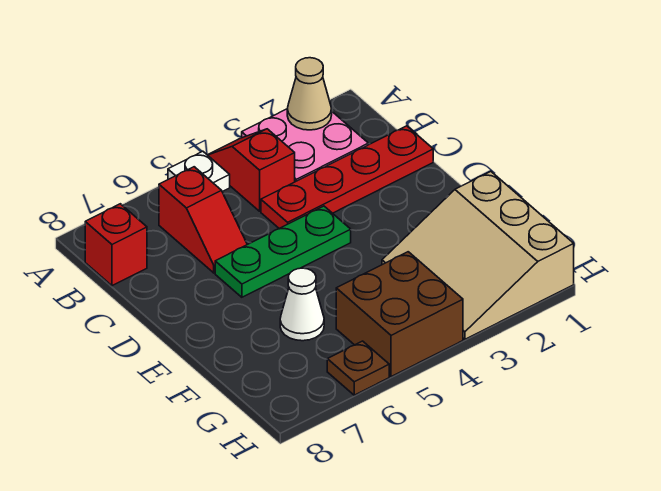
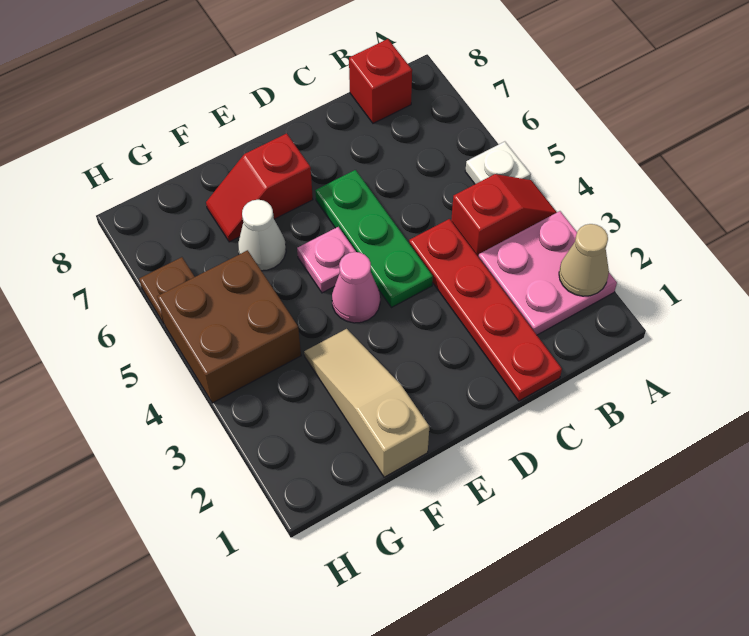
red 1x2 slope [159,167,247,273] -> red 1x2 slope moved to [206,133,313,242]
none -> pink 1x1 cone [332,252,380,323]
none -> pink 1x1 plate [297,227,356,293]
tan 3x3 slope [382,172,574,339] -> tan 1x3 slope [304,329,429,477]

